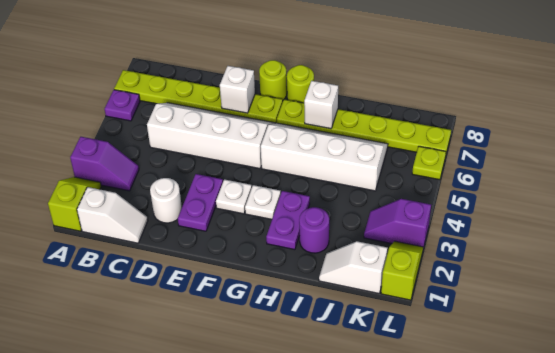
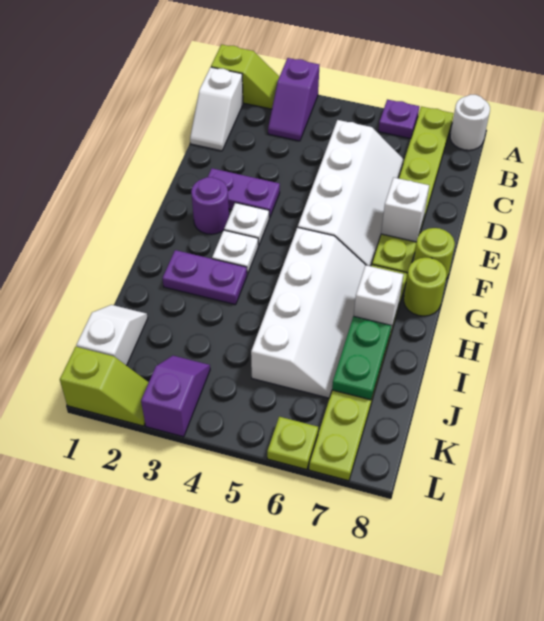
white 1x1 round brick [150,178,182,223] -> white 1x1 round brick moved to [450,95,490,150]
purple 1x1 round brick [299,207,329,253] -> purple 1x1 round brick moved to [191,177,229,234]
none -> green 1x2 plate [332,316,391,400]

